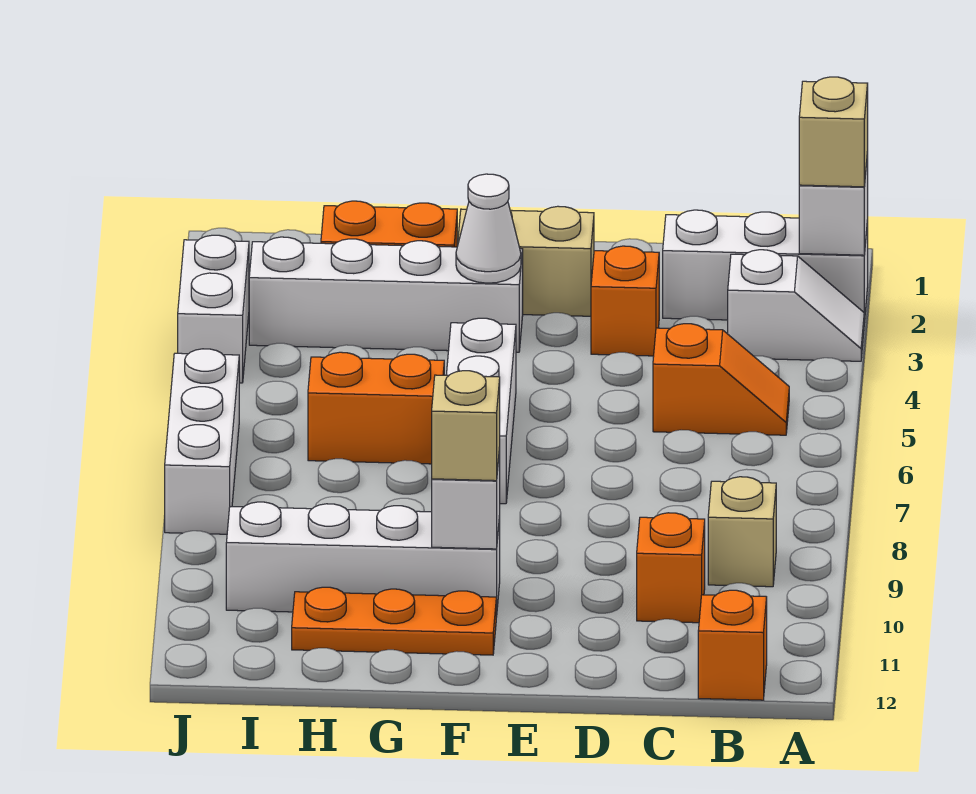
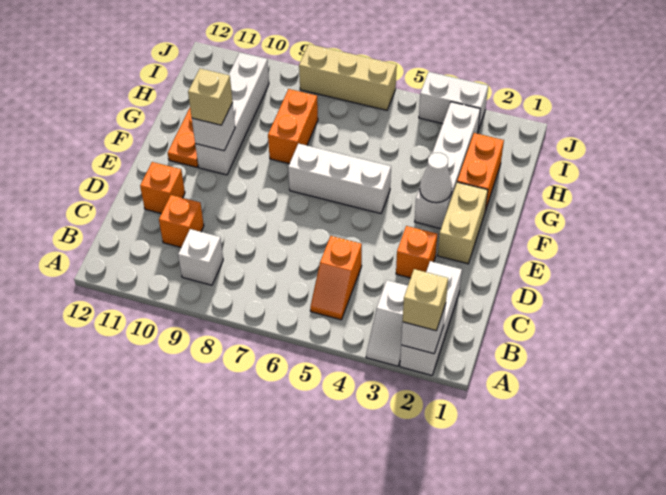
tan 1x1 brick [708,477,776,587] -> white 1x1 brick [178,229,223,285]
orange 1x1 brick [698,590,767,700] -> orange 1x1 brick moved to [140,162,185,214]
orange 1x2 brick [308,352,444,464] -> orange 1x2 brick moved to [268,89,318,164]
white 1x3 brick [165,349,239,534] -> tan 1x3 brick [299,44,397,110]

